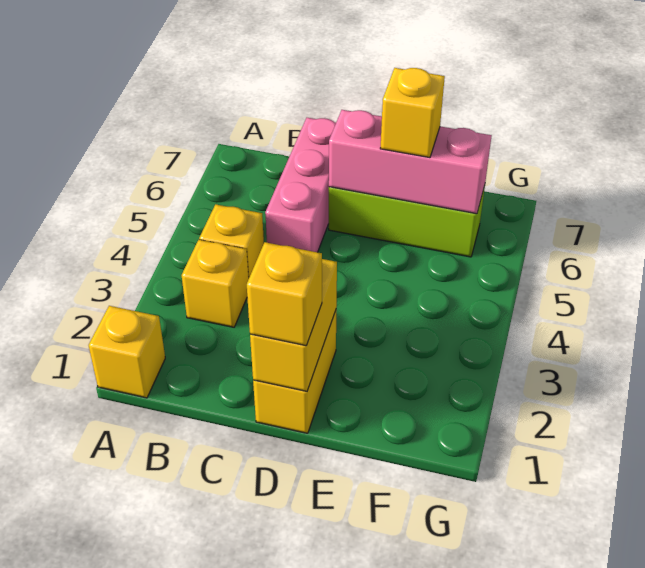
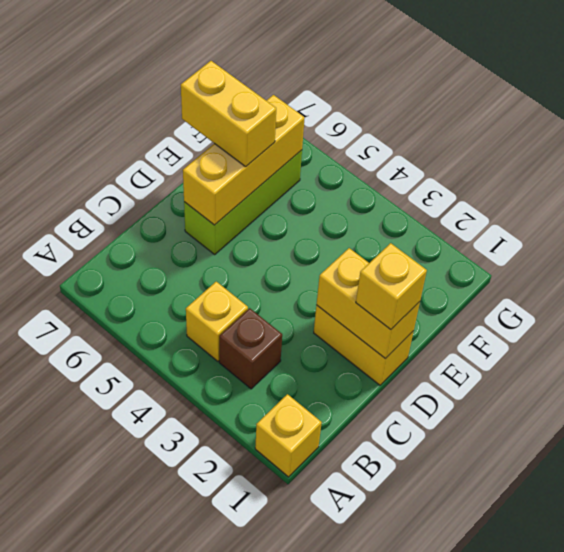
yellow 1x1 brick [182,240,249,327] -> brown 1x1 brick [219,308,282,389]
pink 1x3 brick [265,118,336,252] -> none
pink 1x3 brick [329,110,492,214] -> yellow 1x3 brick [183,95,305,225]
yellow 1x1 brick [380,68,445,158] -> yellow 1x2 brick [181,61,276,167]

